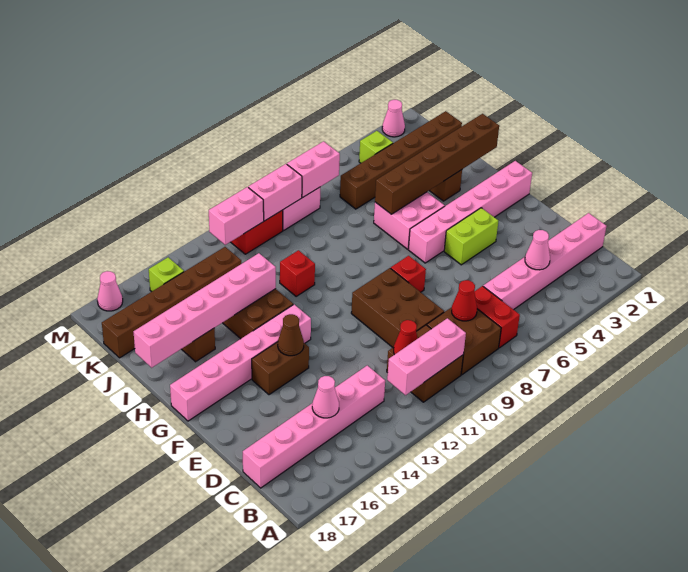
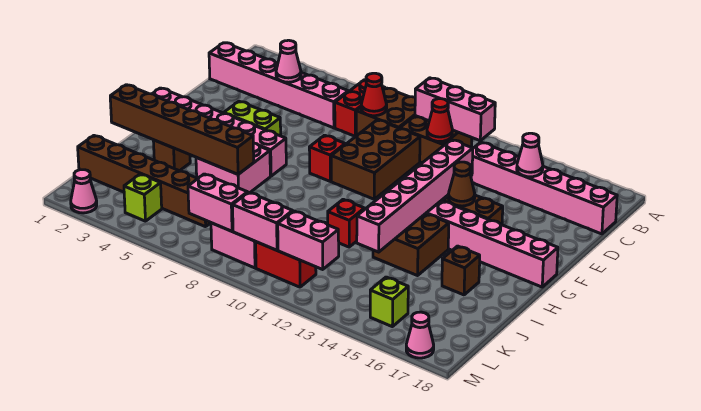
pink 1x6 brick [134,253,276,368] -> pink 1x6 brick turned to [357,140,473,252]
brown 1x6 brick [102,247,241,358] -> none

